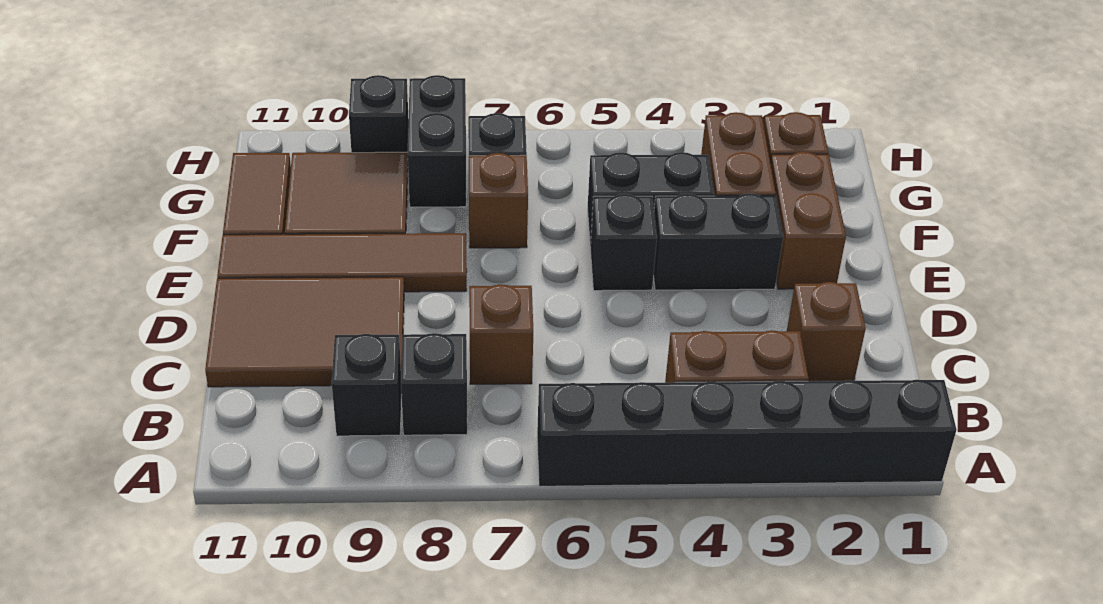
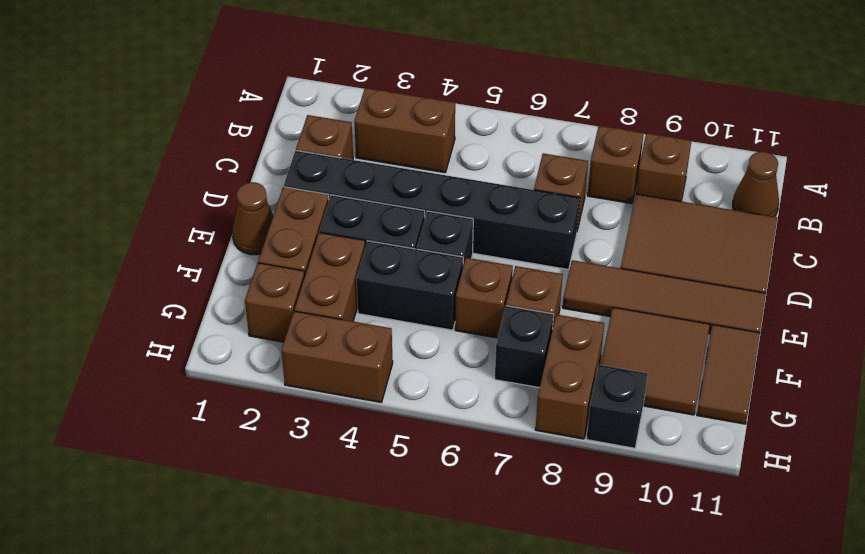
black 1x6 brick [537,380,957,486] -> black 1x6 brick moved to [284,151,580,269]
black 1x1 brick [401,333,467,435] -> brown 1x1 brick [588,126,644,204]
black 1x1 brick [332,334,402,436] -> brown 1x1 brick [636,133,691,201]
none -> brown 1x1 cone [733,152,779,217]
none -> brown 1x1 cone [232,182,273,255]
none -> brown 1x1 brick [455,258,513,338]
black 1x2 brick [408,75,466,207] -> brown 1x2 brick [535,314,604,439]
none -> brown 1x2 brick [281,311,393,403]

